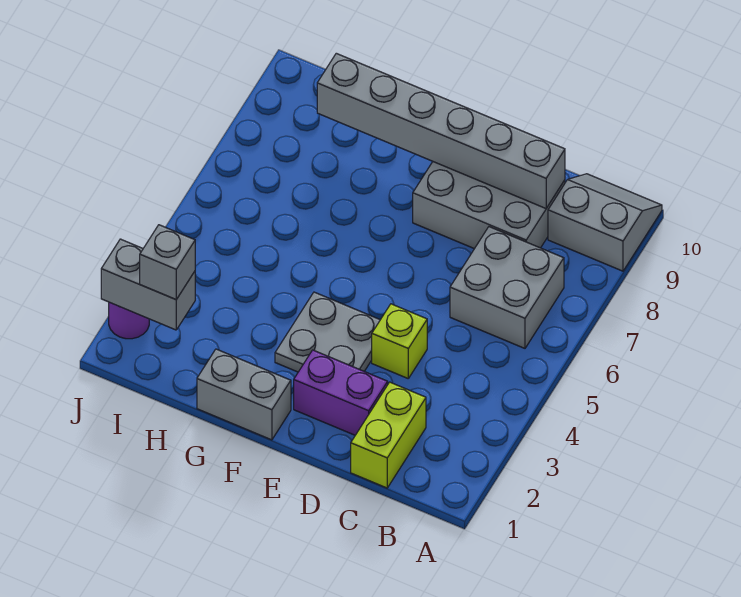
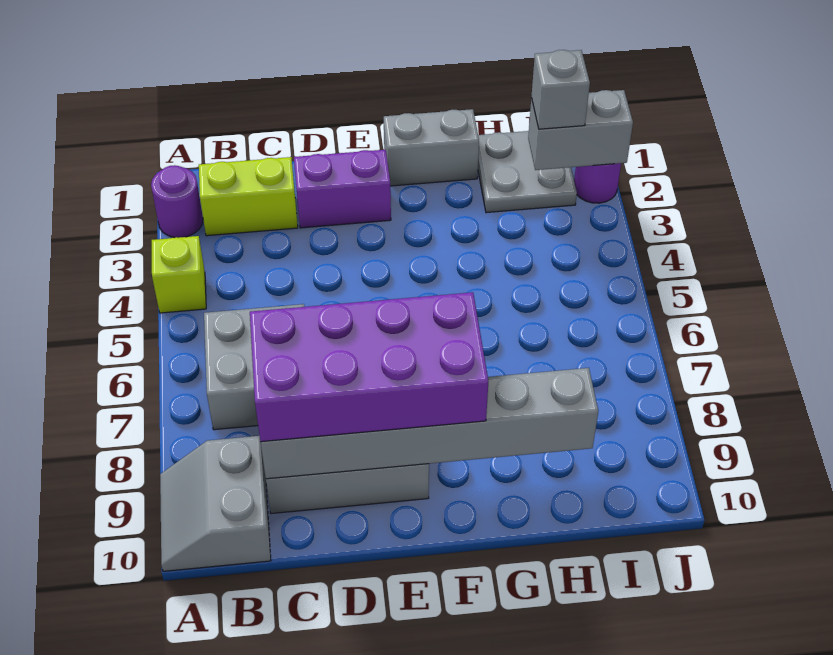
none -> purple 1x1 round brick [151,165,203,238]
grey 2x2 slope [548,174,662,271] -> grey 2x2 slope turned to [160,436,271,571]
lime 1x2 brick [351,382,426,488] -> lime 1x2 brick turned to [199,157,298,236]
none -> purple 2x4 brick [250,292,488,442]
lime 1x1 brick [372,304,427,378] -> lime 1x1 brick moved to [152,236,206,313]
grey 2x2 plate [275,292,380,372] -> grey 2x2 plate moved to [478,131,577,213]

